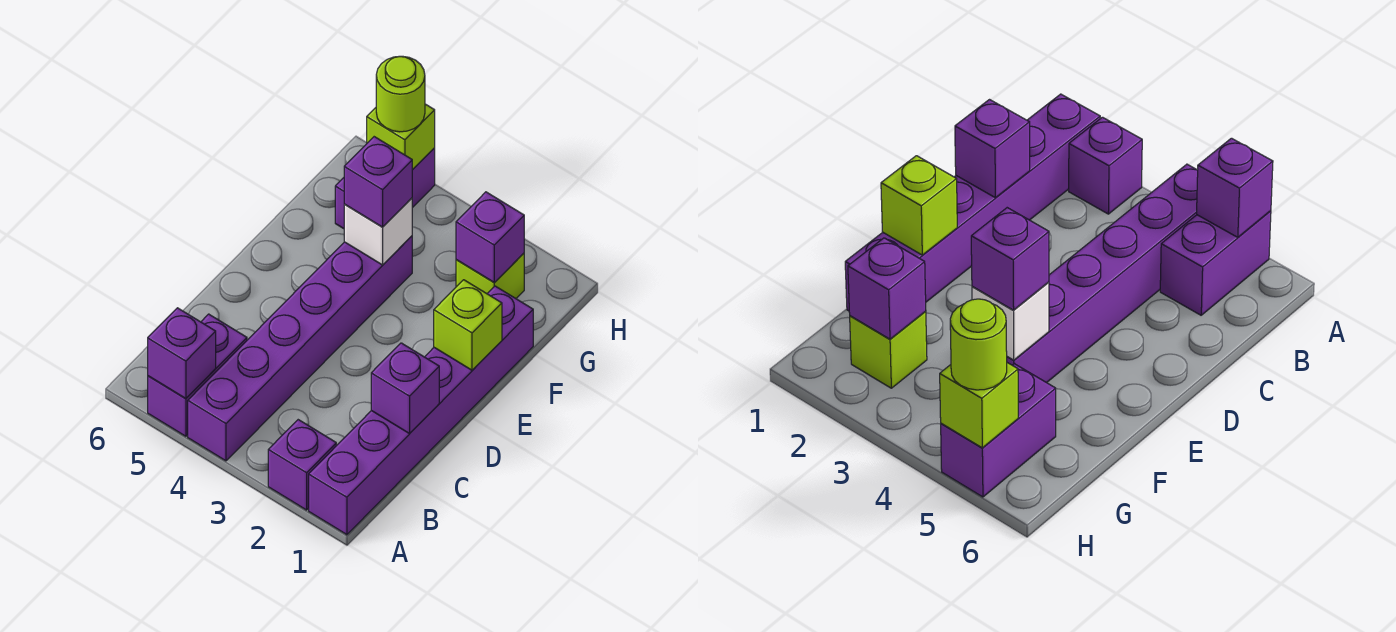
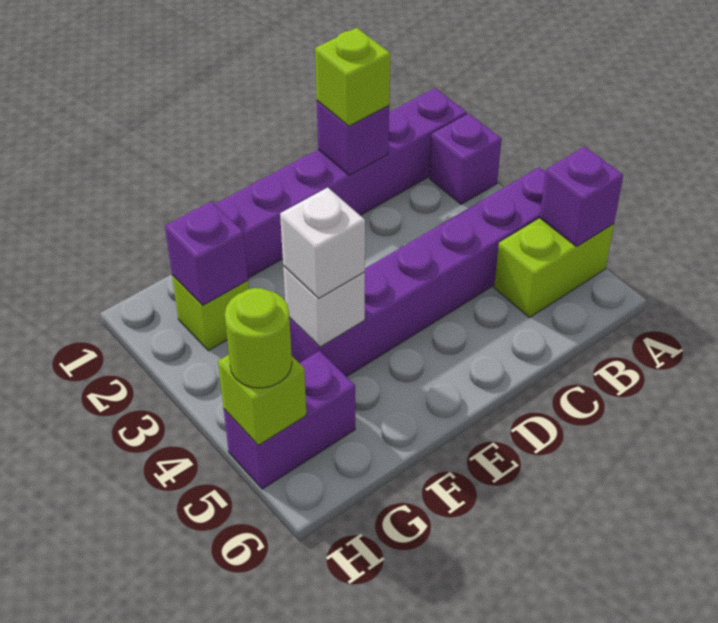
purple 1x2 brick [148,314,247,436] -> lime 1x2 brick [494,218,614,318]
lime 1x1 brick [434,280,502,370] -> lime 1x1 brick moved to [315,28,390,126]
purple 1x1 brick [344,137,412,227] -> white 1x1 brick [280,187,365,299]

